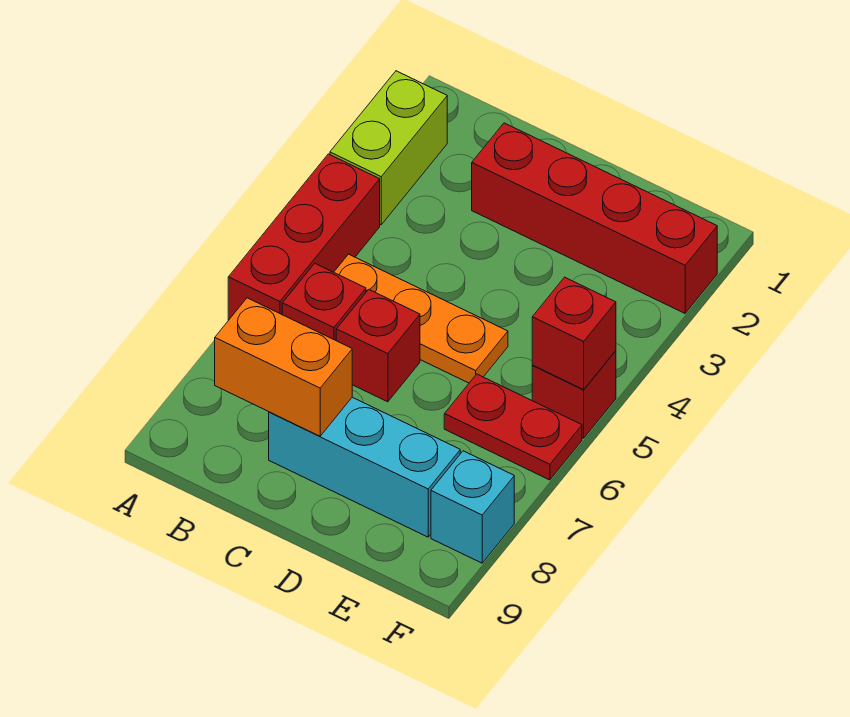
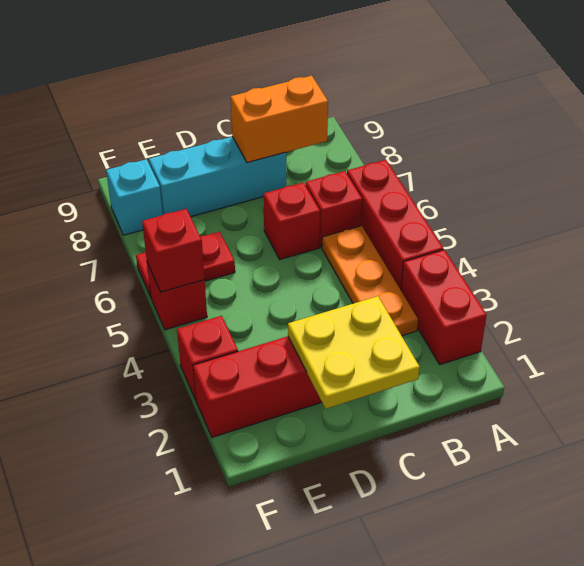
lime 1x2 brick [330,71,447,225] -> red 1x2 brick [401,250,487,365]
orange 1x3 plate [334,254,508,383] -> orange 1x3 plate turned to [322,226,418,336]
none -> yellow 2x2 plate [288,296,420,409]
none -> red 1x1 brick [177,316,238,400]

